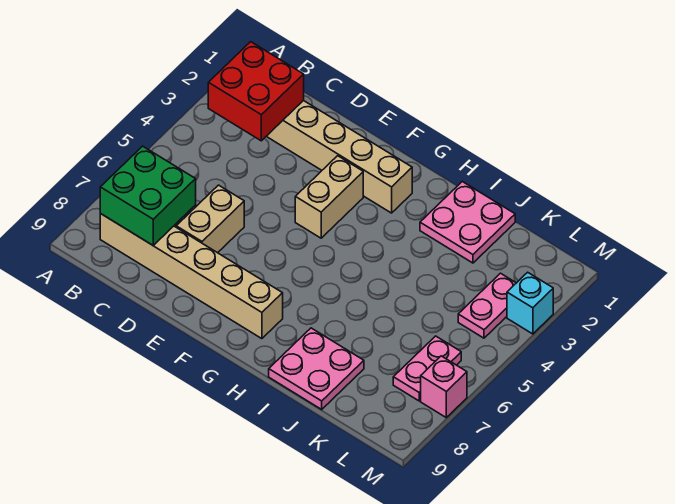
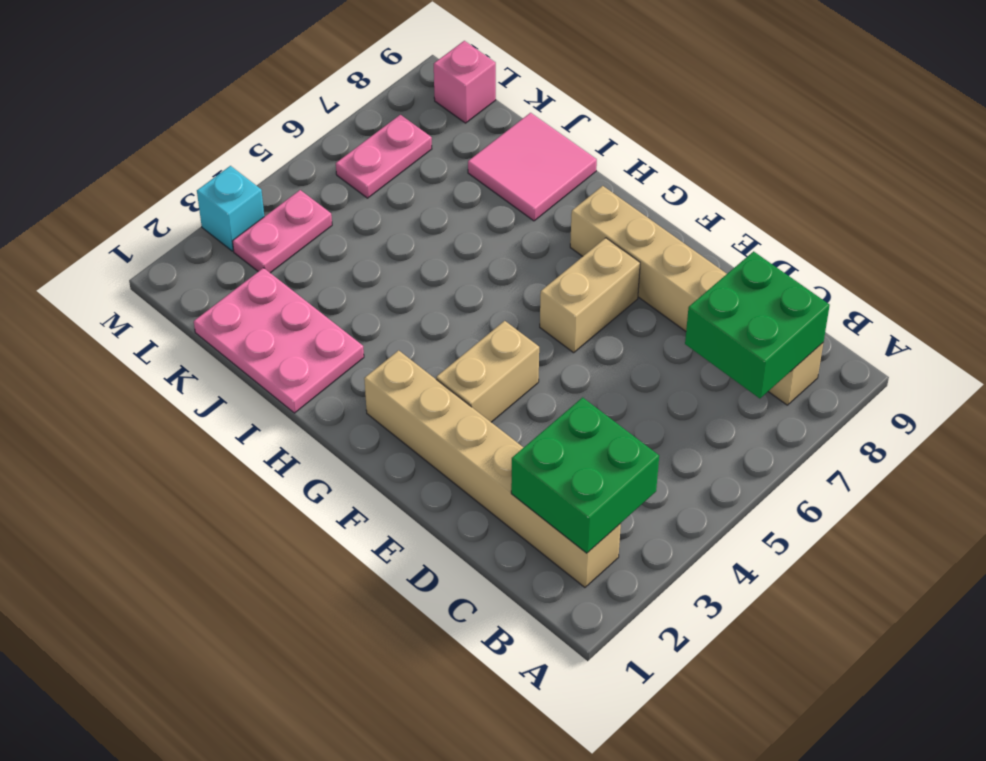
red 2x2 brick [208,42,304,141] -> green 2x2 brick [511,398,659,553]
tan 1x2 brick [176,185,244,253] -> tan 1x2 brick moved to [540,238,640,353]
pink 2x2 plate [420,182,515,263] -> pink 2x3 plate [194,268,364,413]
pink 2x2 plate [269,328,364,409] -> pink 2x2 tile [468,113,597,221]
pink 1x1 brick [421,356,467,417] -> pink 1x1 brick moved to [434,41,496,123]

